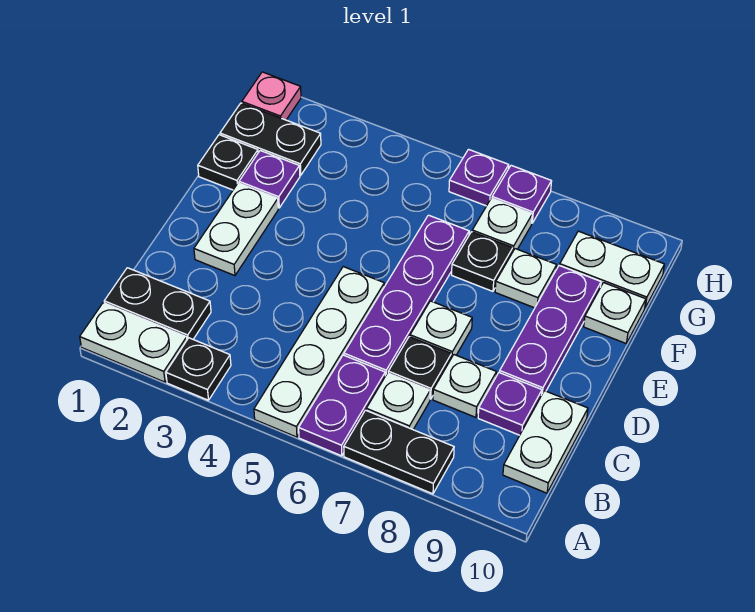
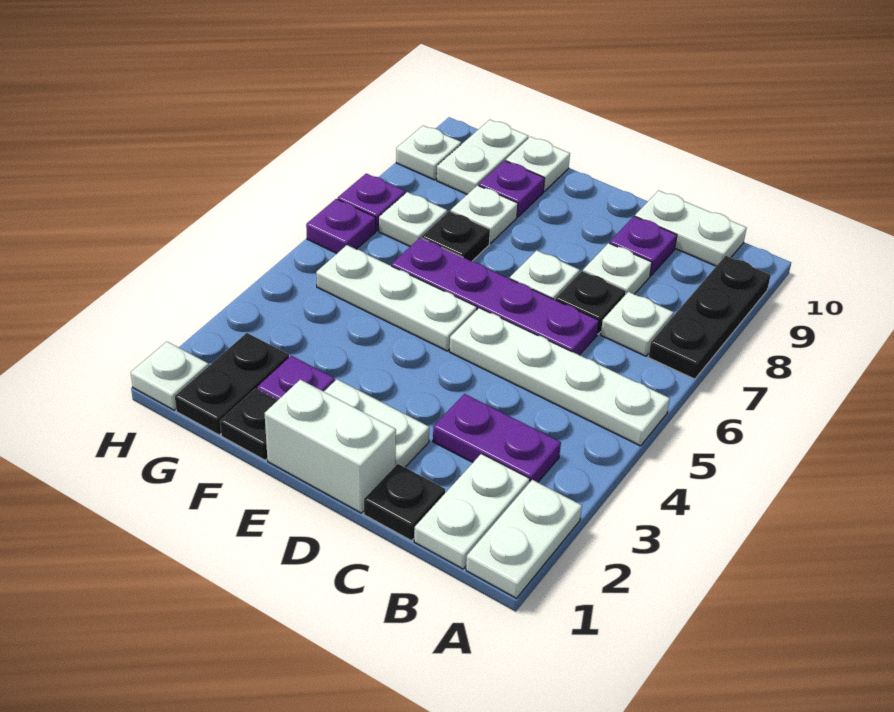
black 1x1 plate [166,338,231,400] -> black 1x1 plate moved to [364,464,445,541]
purple 1x2 plate [299,355,385,456] -> purple 1x2 plate moved to [433,394,561,483]
black 1x2 plate [344,410,454,494] -> black 1x3 plate [648,256,771,379]
black 1x2 plate [104,268,211,339] -> white 1x2 plate [414,454,530,569]
none -> white 1x2 brick [265,380,396,513]
purple 1x3 plate [500,265,601,393] -> purple 1x1 plate [479,161,544,217]
none -> white 1x3 plate [316,245,477,351]
pink 1x1 plate [242,72,301,120] -> white 1x1 plate [131,342,209,410]
none -> white 1x1 plate [396,126,461,180]

